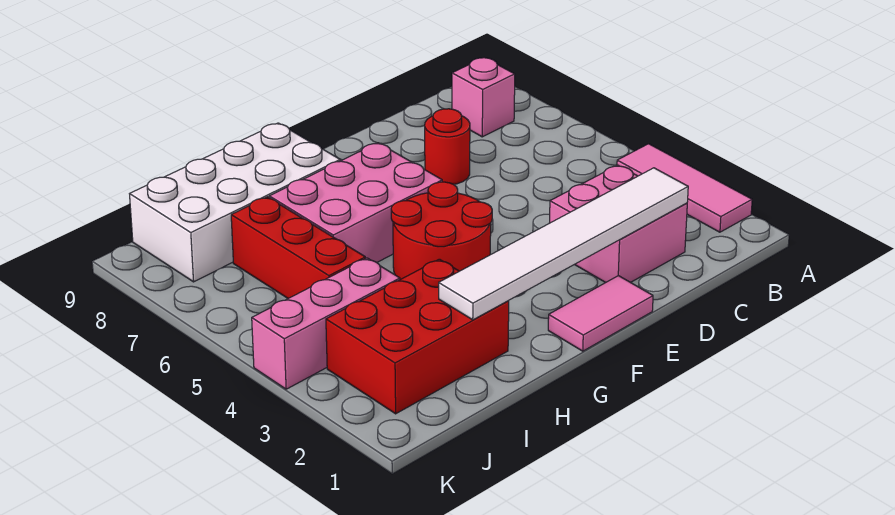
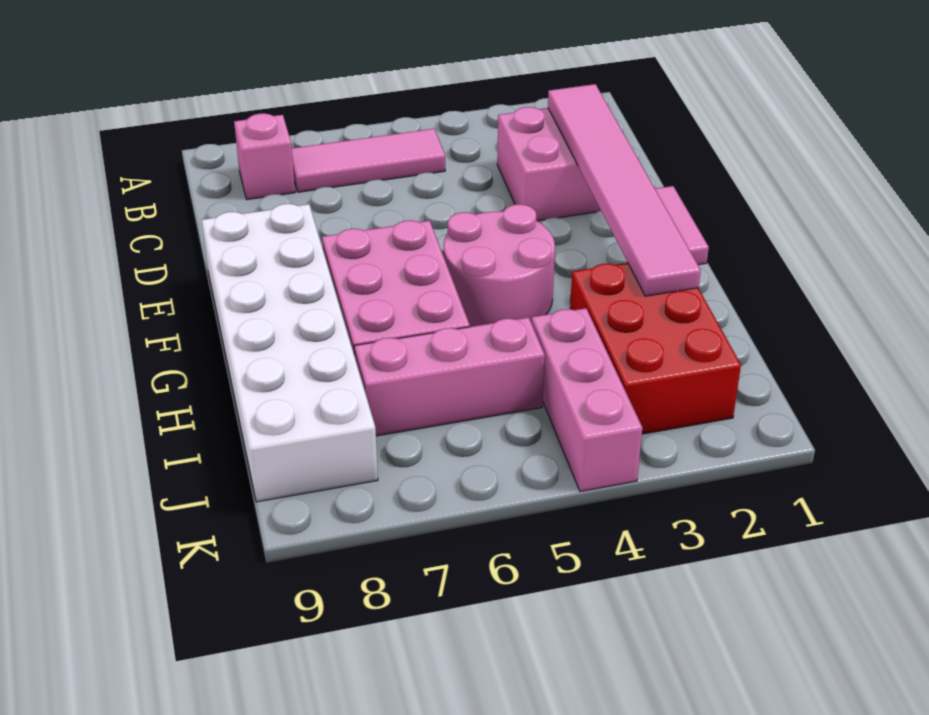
pink 1x3 tile [617,144,752,232] -> pink 1x3 tile moved to [292,129,445,192]
white 1x6 tile [439,168,688,320] -> pink 1x6 tile [548,84,701,296]
red 1x1 round brick [425,109,470,184] -> none
red 2x2 round brick [391,182,492,280] -> pink 2x2 round brick [444,204,555,327]
white 2x4 brick [130,123,340,282] -> white 2x6 brick [202,204,378,502]
red 1x3 brick [231,197,365,298] -> pink 1x3 brick [354,318,545,436]

